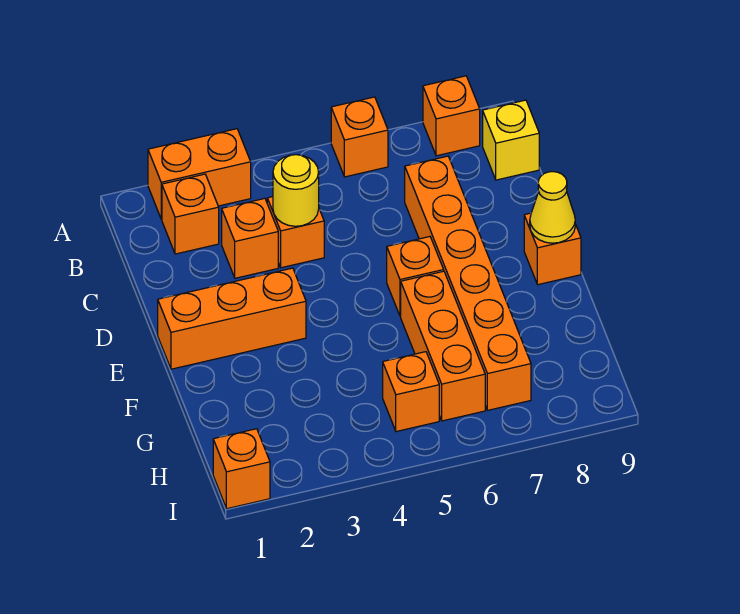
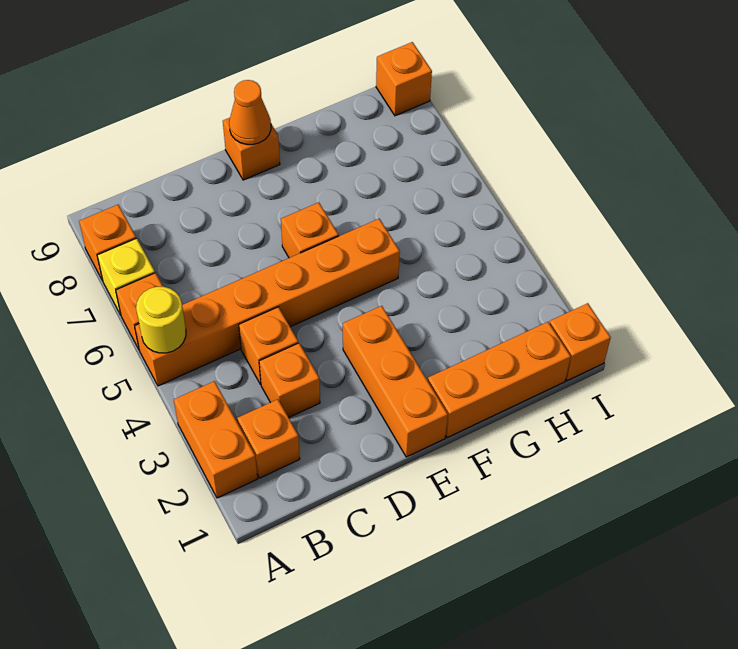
yellow 1x1 brick [483,100,539,180] -> yellow 1x1 brick moved to [97,238,155,315]
yellow 1x1 round brick [273,155,319,226] -> yellow 1x1 round brick moved to [136,287,186,353]
orange 1x6 brick [405,156,531,410] -> orange 1x6 brick moved to [135,219,400,386]
yellow 1x1 cone [530,172,575,243] -> orange 1x1 cone [229,80,271,145]
orange 1x3 brick [401,271,485,421] -> orange 1x3 brick moved to [428,322,571,438]
orange 1x1 brick [383,352,439,432] -> orange 1x1 brick moved to [376,42,432,116]

